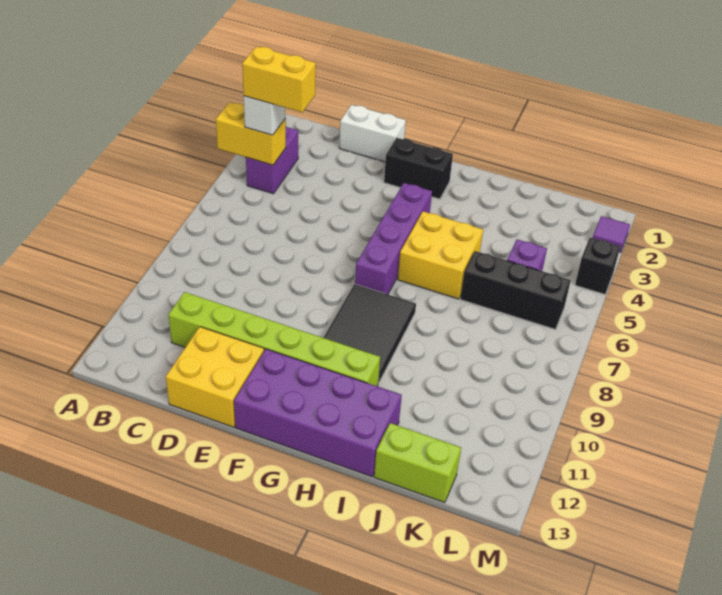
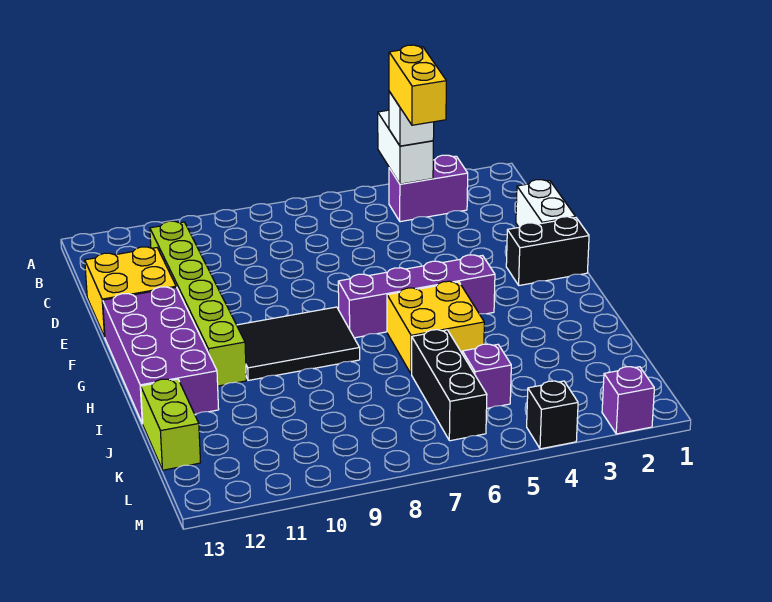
yellow 1x2 brick [216,102,286,165] -> white 1x2 brick [378,110,433,184]
black 1x2 brick [384,138,453,199] -> black 1x2 brick turned to [506,217,589,285]
purple 1x1 tile [593,216,630,252] -> purple 1x1 brick [602,367,654,434]

